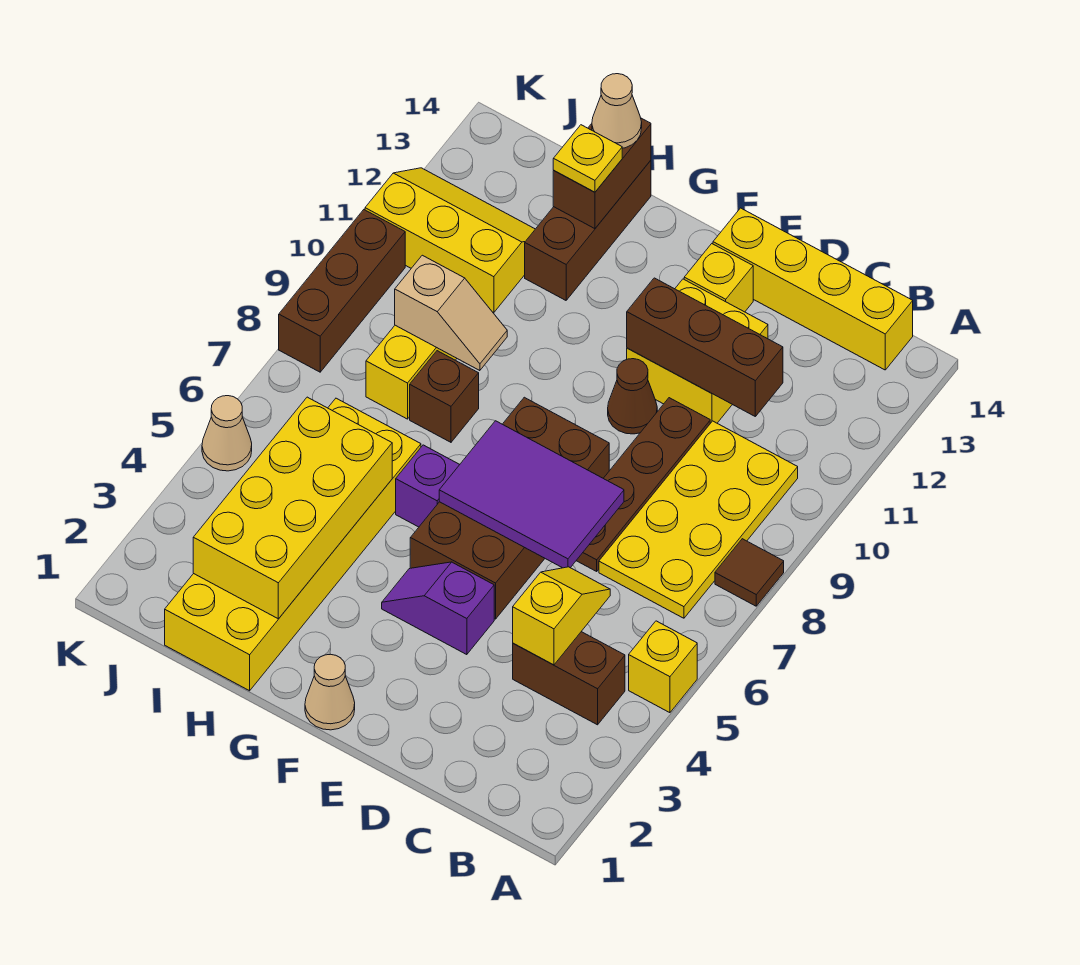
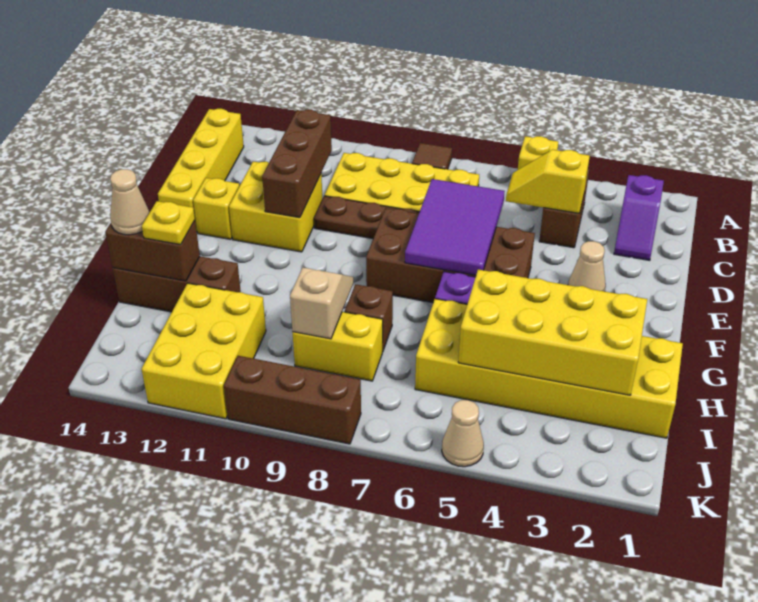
purple 1x2 slope [382,562,494,655] -> purple 1x2 slope moved to [614,175,664,260]
brown 1x1 cone [608,359,657,434] -> none
tan 1x1 cone [305,654,355,730] -> tan 1x1 cone moved to [568,241,606,291]
yellow 2x3 slope [365,168,535,313] -> yellow 2x3 brick [142,283,266,419]

